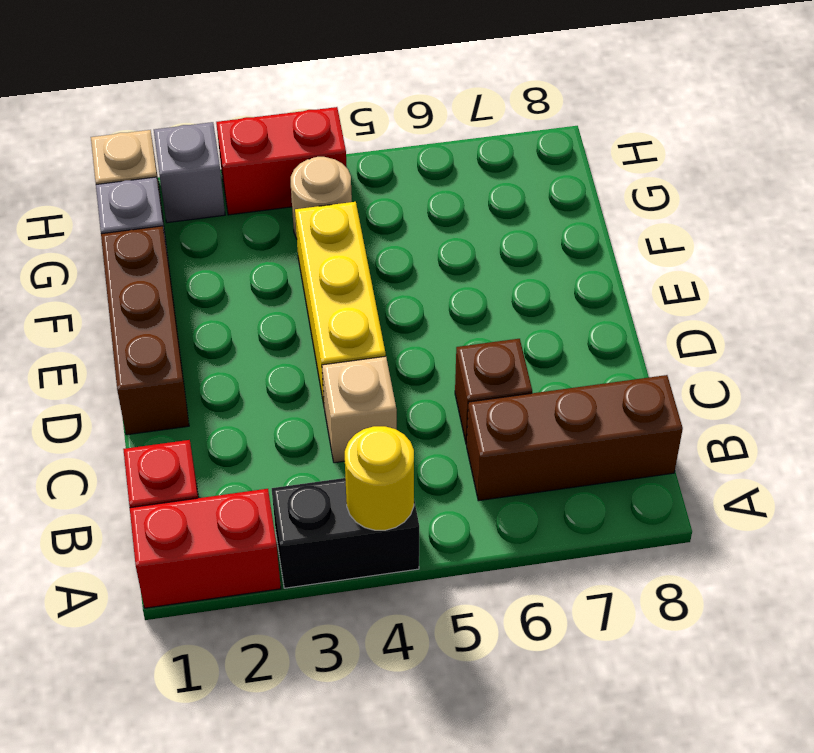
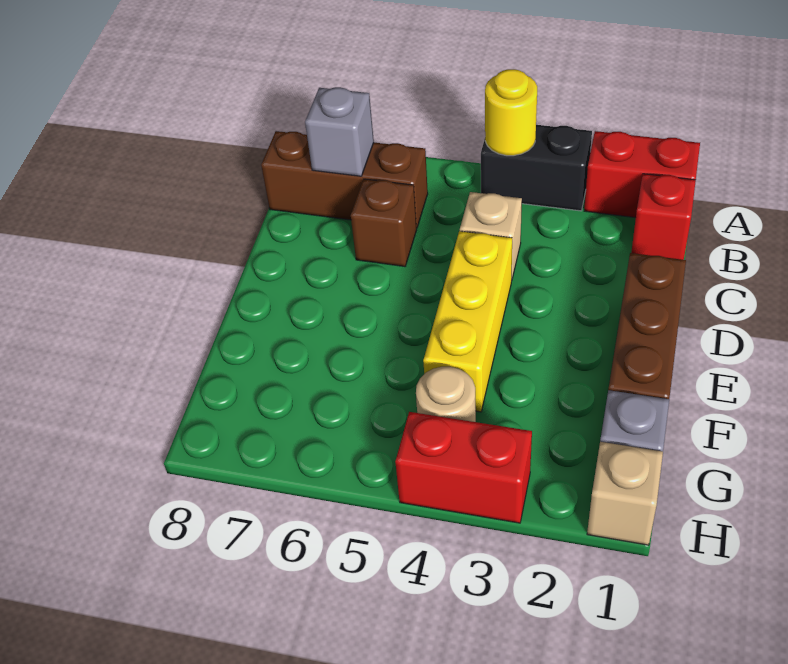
grey 1x1 brick [154,122,225,223] -> grey 1x1 brick moved to [305,87,374,176]

